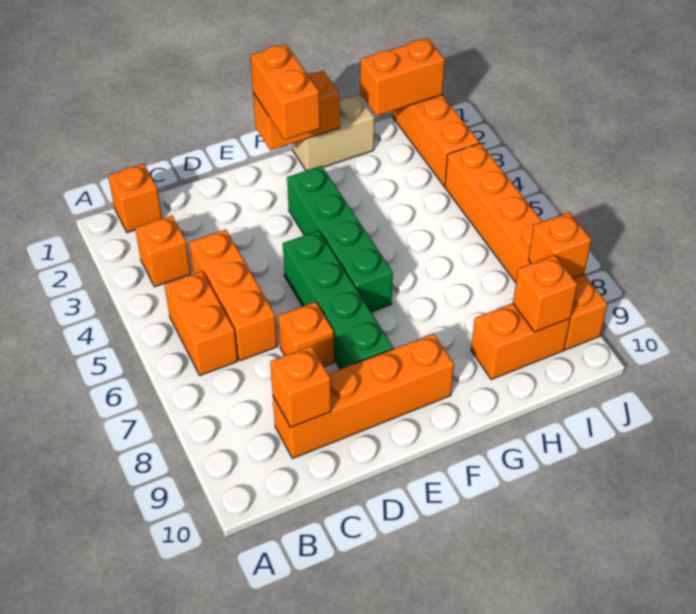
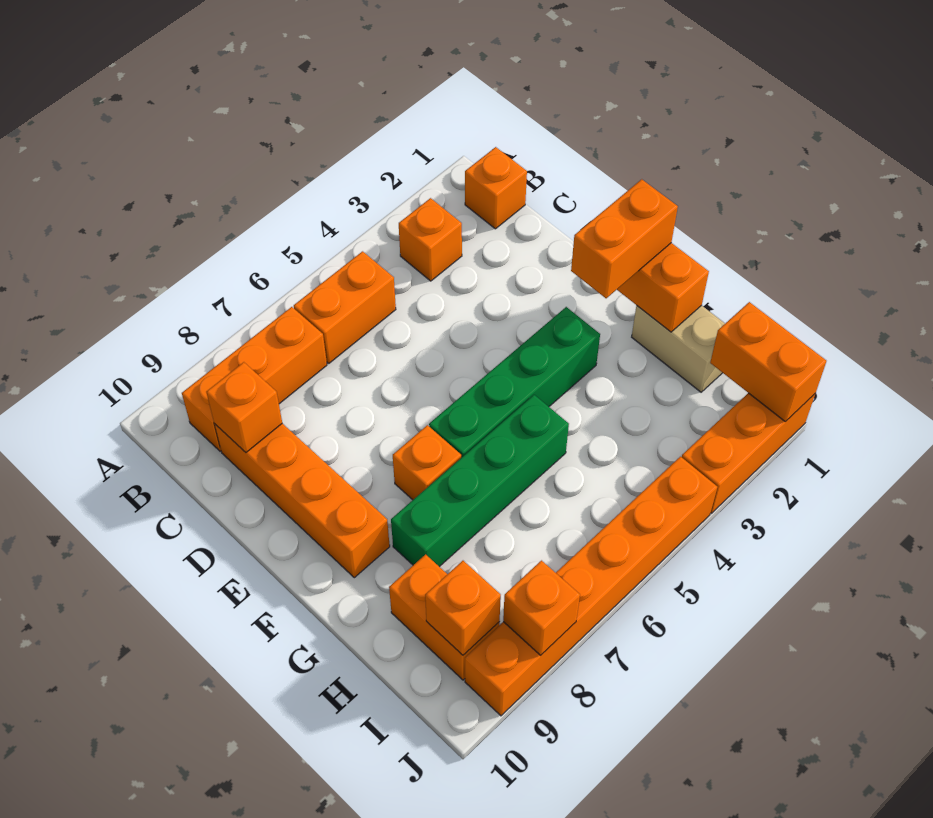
orange 1x3 brick [189,230,277,361] -> orange 1x3 brick moved to [182,307,327,451]
orange 1x1 brick [278,302,334,366] -> orange 1x1 brick moved to [393,425,461,500]
green 1x4 brick [283,231,393,369] -> green 1x4 brick moved to [391,395,569,567]

